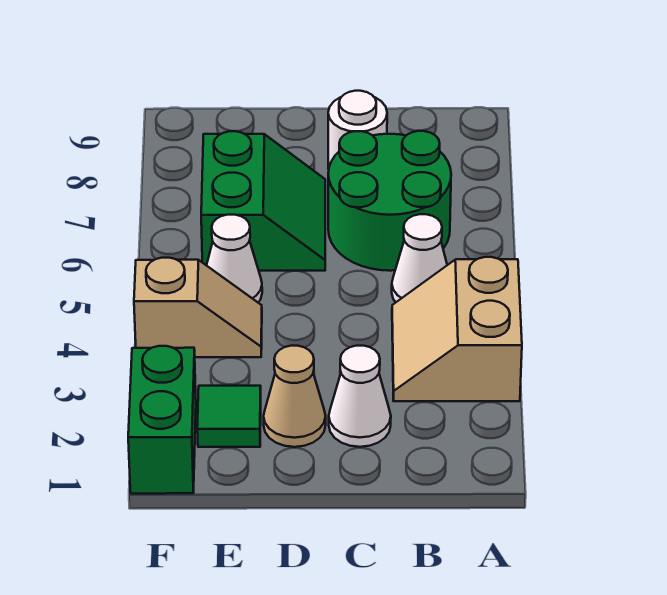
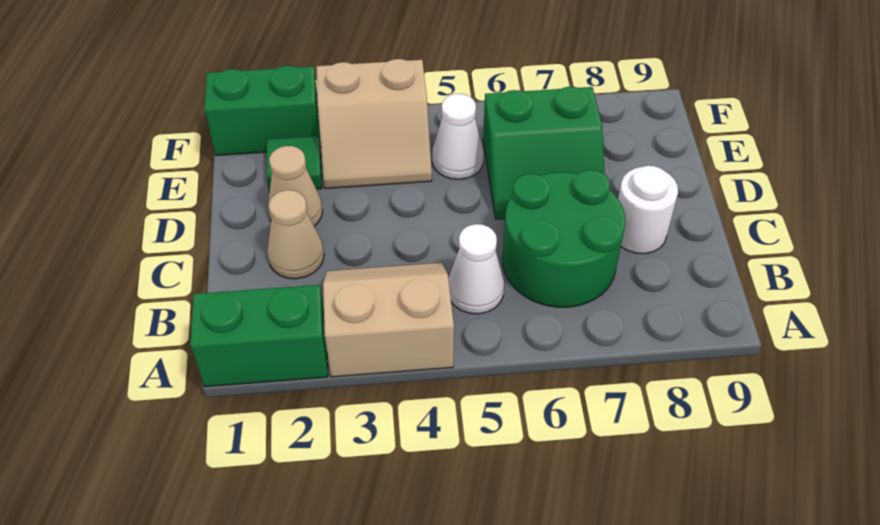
none -> green 1x2 brick [190,285,328,387]
white 1x1 cone [329,346,391,447] -> tan 1x1 cone [267,190,324,279]
tan 1x2 slope [134,258,262,357] -> tan 2x2 slope [316,59,432,189]

